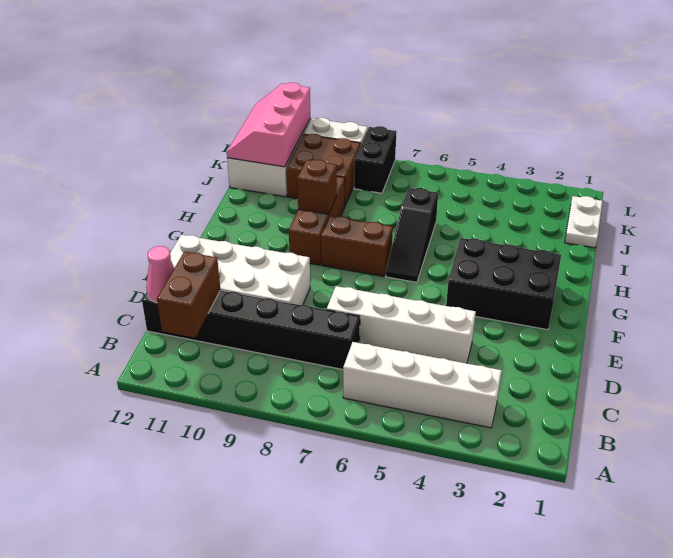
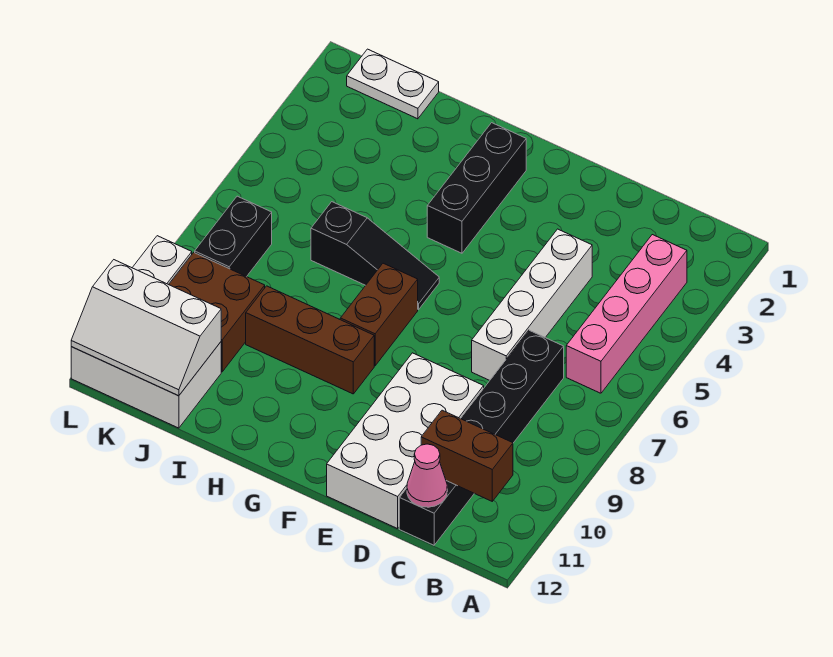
white 1x4 brick [343,342,502,428] -> pink 1x4 brick [566,235,687,393]
black 2x3 brick [446,238,561,330] -> black 1x3 brick [427,123,526,253]
brown 1x1 brick [297,160,337,214] -> none
pink 2x3 slope [227,83,310,167] -> white 2x3 slope [71,260,221,396]
black 1x2 brick [354,126,397,193] -> black 1x2 brick turned to [195,196,272,277]

